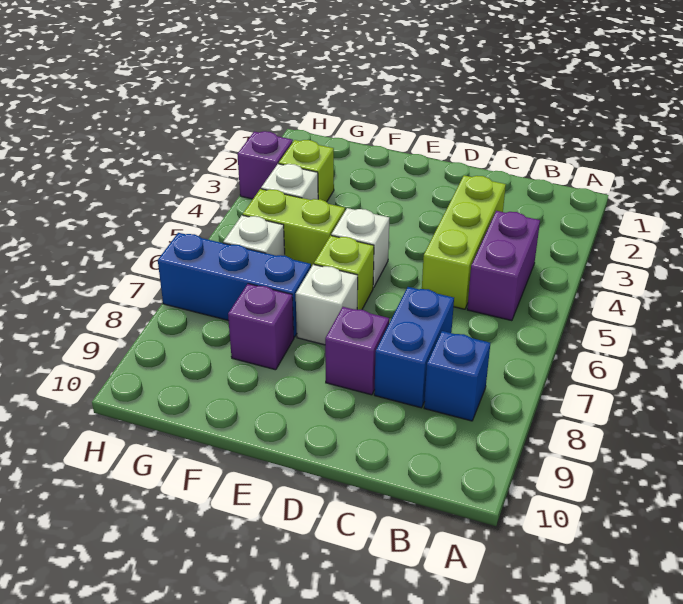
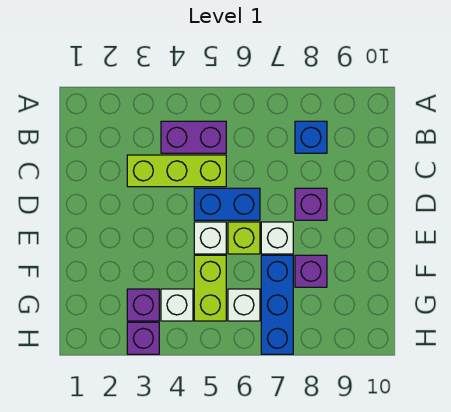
blue 1x2 brick [374,287,454,408] -> blue 1x2 brick moved to [194,188,260,220]
lime 1x1 brick [279,140,334,202] -> purple 1x1 brick [127,289,159,321]

